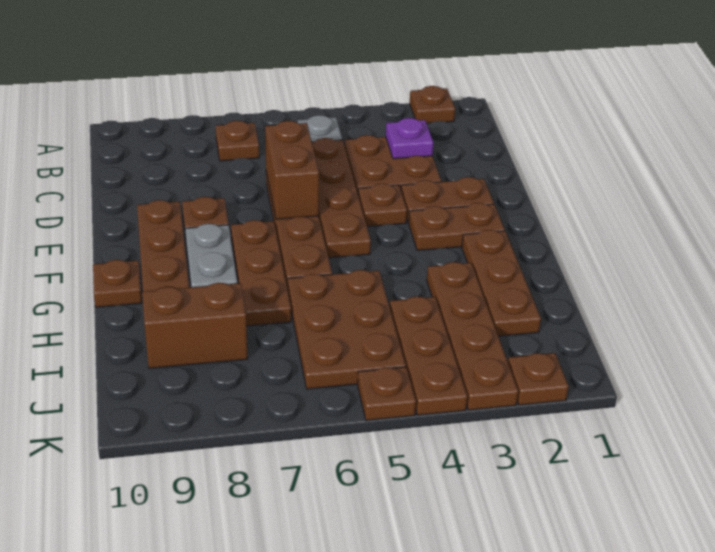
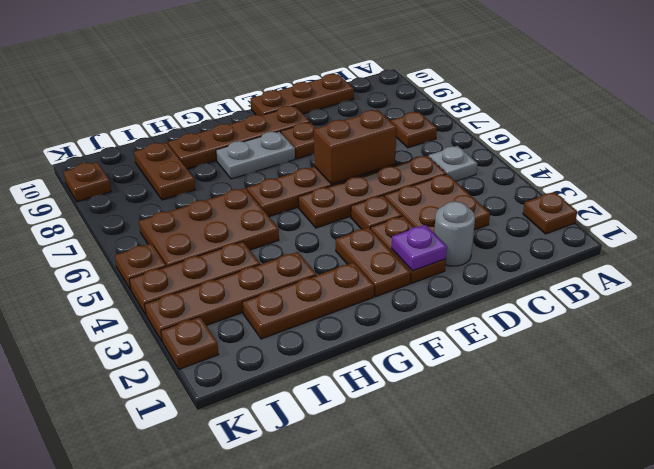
purple 1x1 plate [386,118,433,159] -> purple 1x1 plate moved to [392,225,447,271]
none -> grey 1x1 round brick [434,201,475,266]
brown 1x3 plate [231,220,291,326] -> brown 1x3 plate moved to [251,74,354,115]
brown 1x1 plate [93,260,142,307] -> brown 1x1 plate moved to [63,162,111,202]
brown 1x2 brick [142,283,248,368] -> brown 1x2 plate [134,142,195,200]

